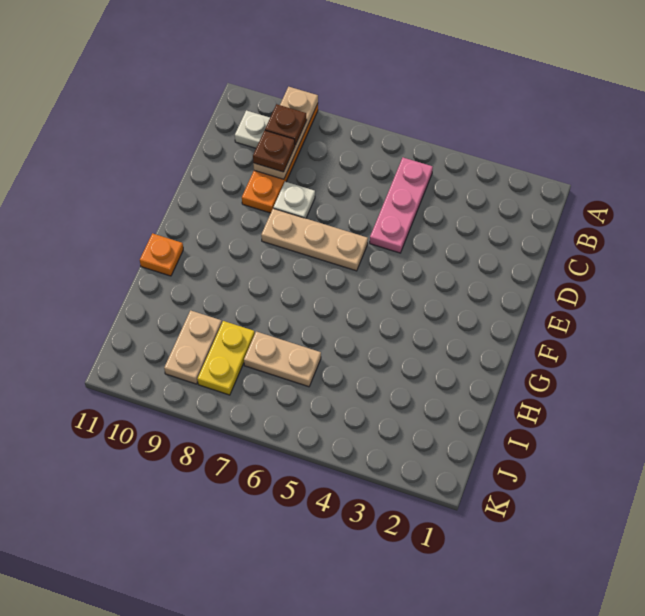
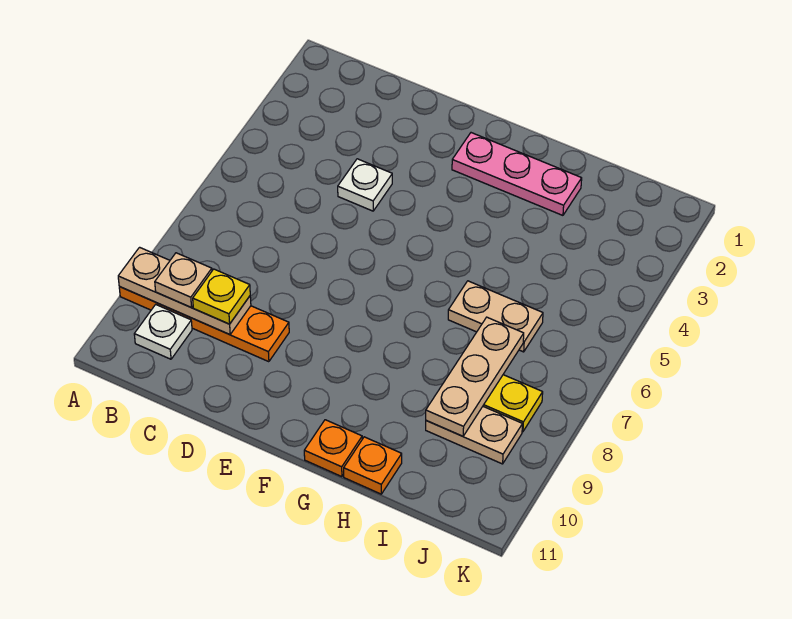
pink 1x3 plate [370,158,433,253] -> pink 1x3 plate moved to [452,133,582,215]
brown 1x1 plate [265,104,307,145] -> tan 1x1 plate [155,253,212,307]
brown 1x1 plate [253,130,295,172] -> yellow 1x1 plate [193,269,250,324]
white 1x1 plate [274,182,315,218] -> white 1x1 plate moved to [338,159,392,211]
tan 1x3 plate [261,208,368,271] -> tan 1x3 plate moved to [426,317,524,436]
none -> orange 1x1 plate [344,437,402,494]
tan 1x2 plate [244,332,321,387] -> tan 1x2 plate turned to [448,281,543,352]

